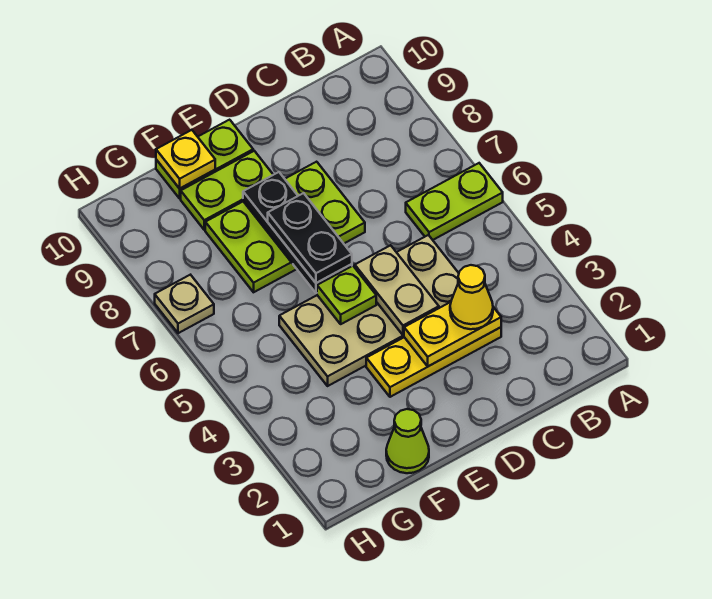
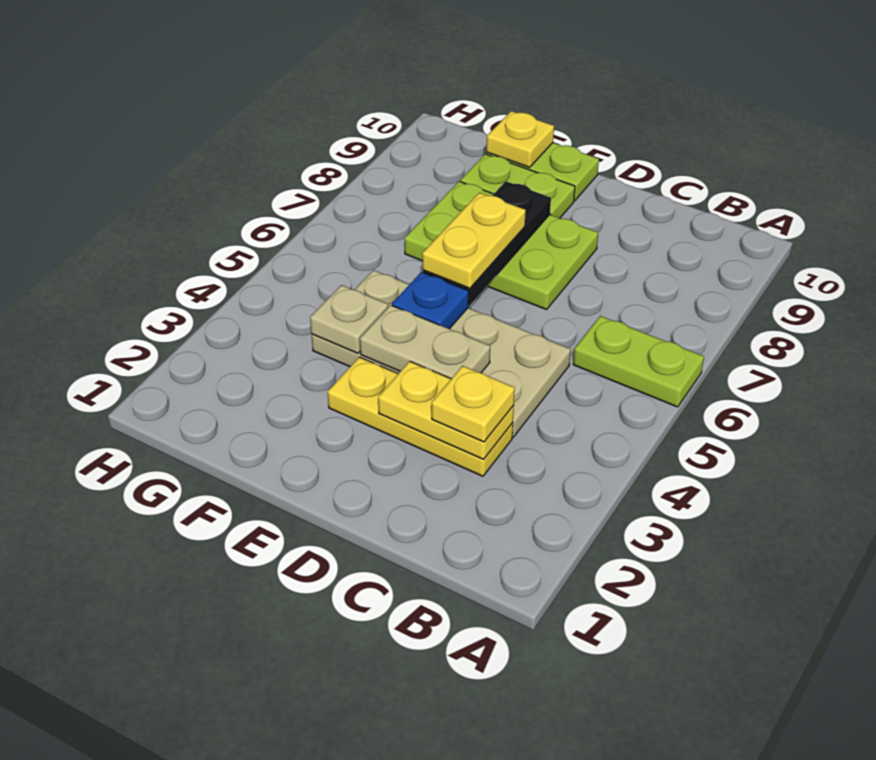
yellow 1x1 cone [450,265,493,329] -> yellow 1x1 plate [432,366,515,442]
tan 1x2 plate [355,245,439,335] -> tan 1x2 plate turned to [360,305,490,379]
lime 1x1 plate [317,266,376,324] -> blue 1x1 plate [392,272,469,329]
black 1x2 plate [268,193,352,283] -> yellow 1x2 plate [422,193,526,288]
lime 1x1 cone [386,409,429,473] -> none
tan 1x1 plate [155,275,214,333] -> tan 1x1 plate moved to [310,285,388,353]

